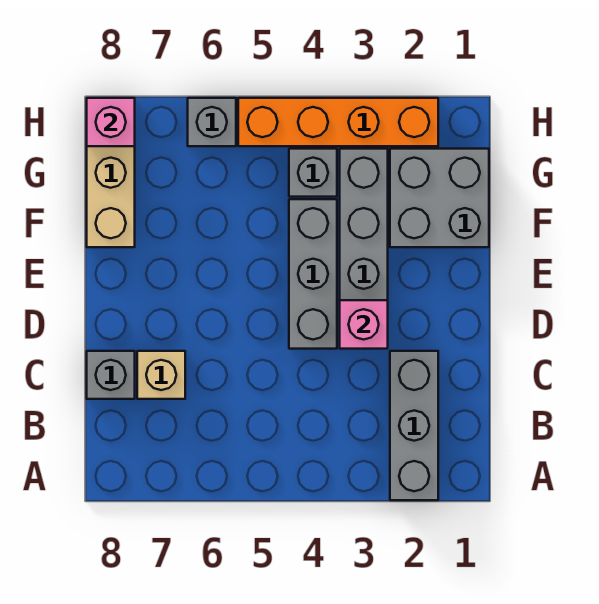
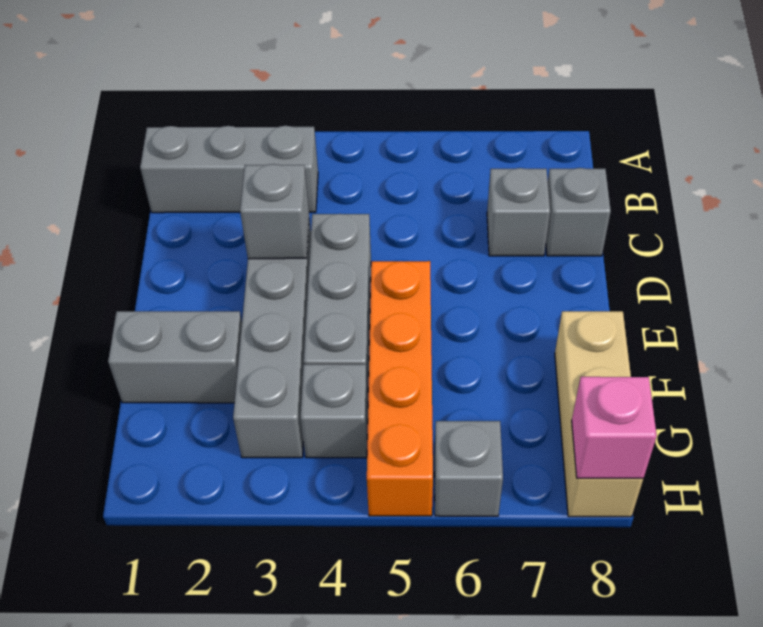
grey 1x3 brick [390,351,438,500] -> grey 1x3 brick turned to [140,126,318,213]
tan 1x1 brick [137,351,185,399] -> grey 1x1 brick [487,168,550,256]
pink 1x1 brick [340,300,388,349] -> grey 1x1 brick [240,164,309,259]
grey 2x2 brick [390,149,489,247] -> grey 1x2 brick [108,311,242,403]
orange 1x4 brick [238,98,438,146] -> orange 1x4 brick turned to [367,261,433,516]

